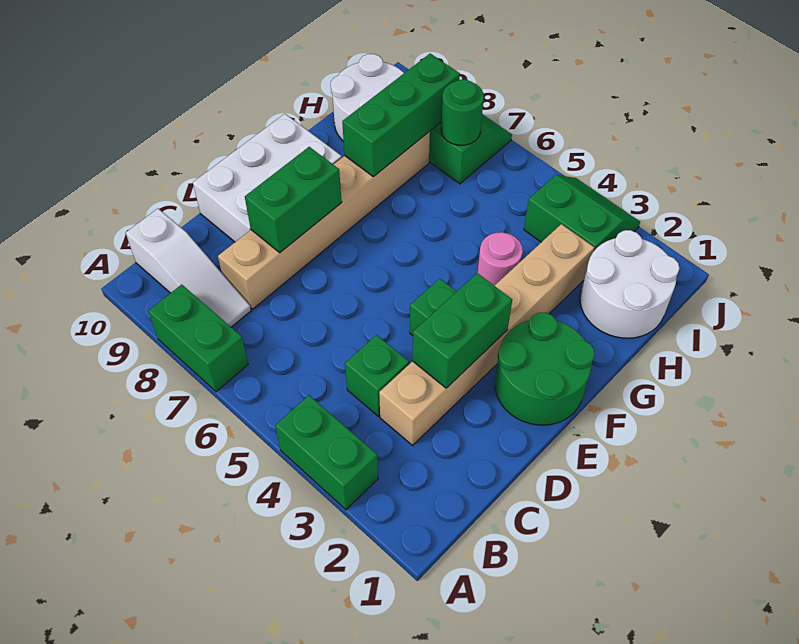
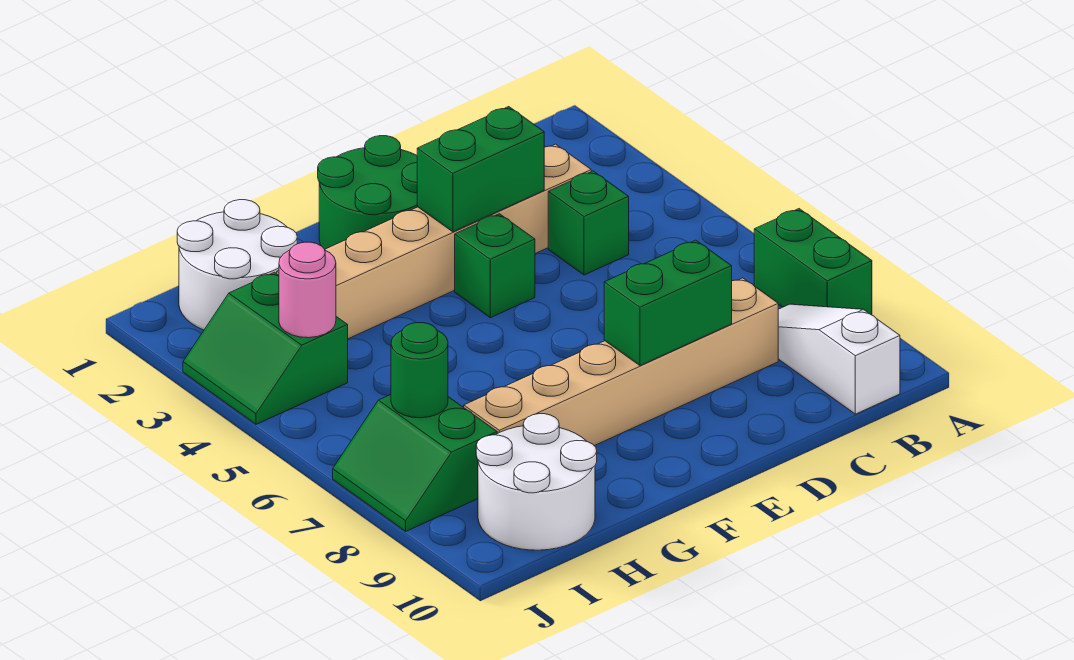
green 1x2 brick [275,395,378,510] -> none
white 2x3 brick [193,114,342,242] -> none
pink 1x1 round brick [478,232,523,286] -> pink 1x1 round brick moved to [279,242,336,338]
green 1x3 brick [342,54,460,177] -> none

